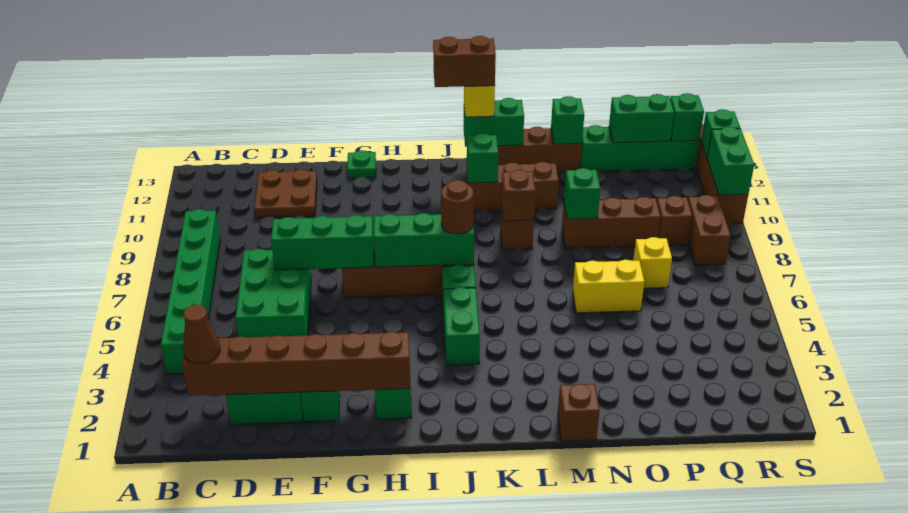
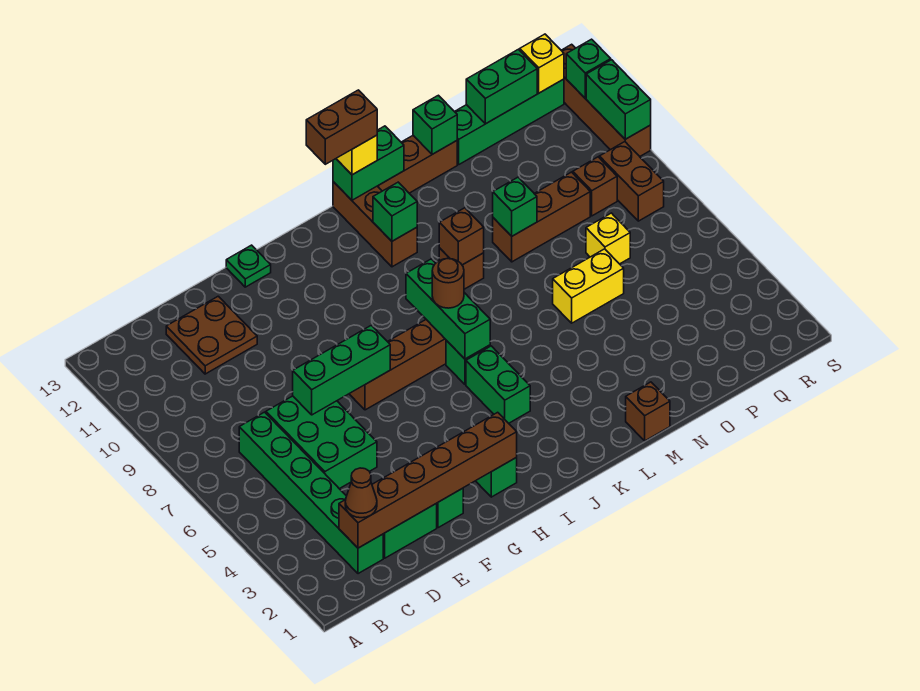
green 1x6 brick [161,209,220,374] -> green 1x6 brick moved to [239,412,383,574]
green 1x3 brick [374,213,474,267] -> green 1x3 brick turned to [406,259,490,359]
brown 1x3 brick [467,162,559,212] -> brown 1x3 brick turned to [333,182,417,267]
green 1x1 brick [670,93,704,141] -> yellow 1x1 brick [520,34,564,93]

